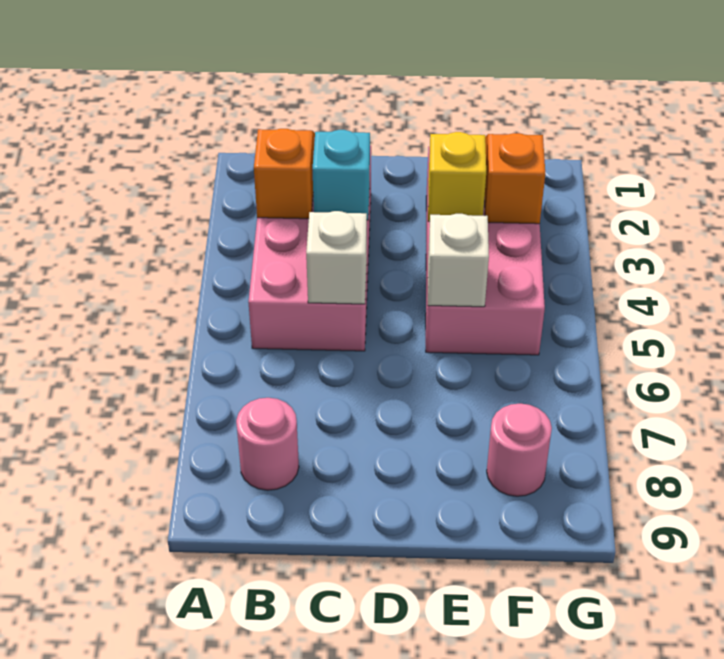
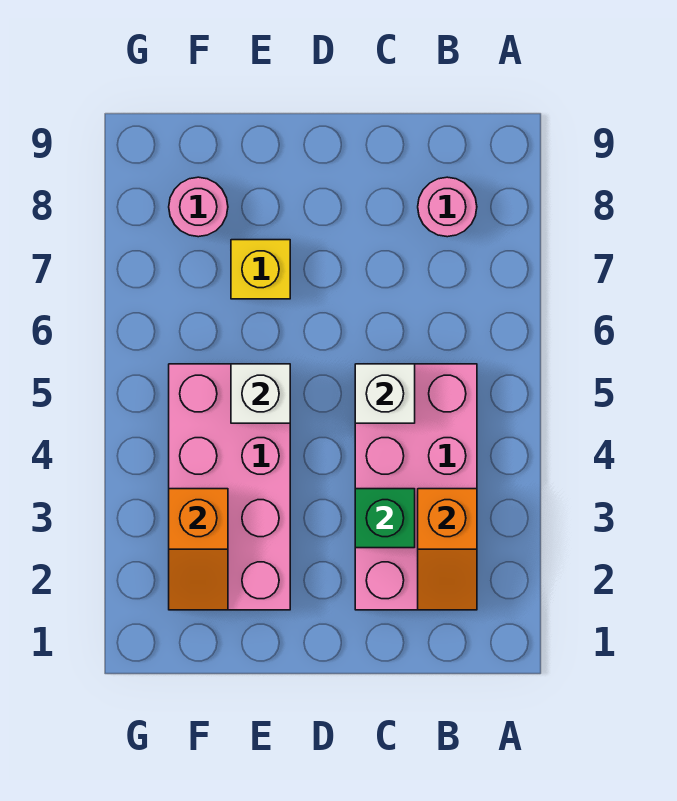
cyan 1x1 brick [313,130,370,220] -> green 1x1 brick [355,489,415,548]
yellow 1x1 brick [428,132,486,221] -> yellow 1x1 brick moved to [231,240,290,299]

